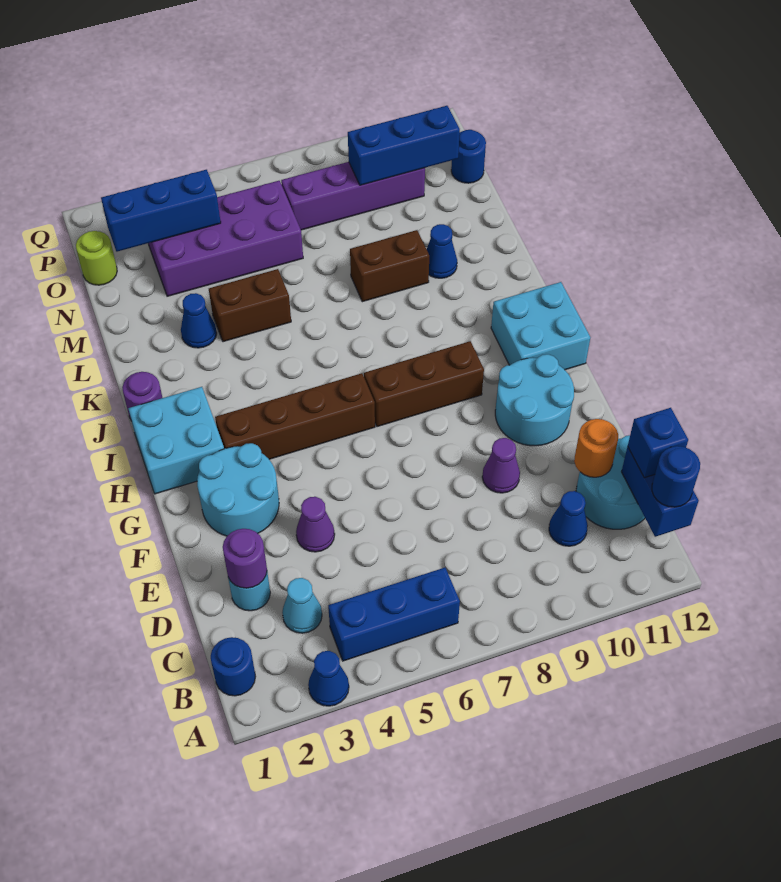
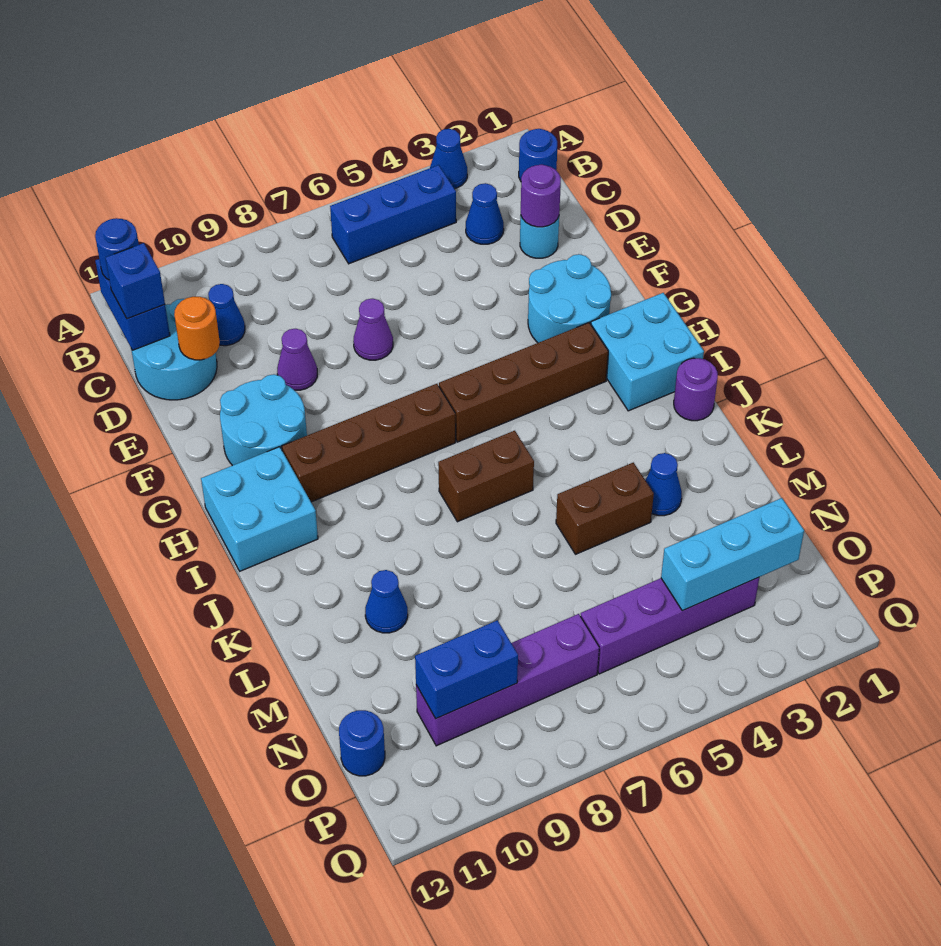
cyan 1x1 cone [282,578,322,633] -> blue 1x1 cone [466,183,504,244]
purple 1x1 cone [296,497,335,552] -> purple 1x1 cone moved to [353,299,393,360]
brown 1x3 brick [364,341,484,427] -> brown 1x4 brick [282,384,456,502]
brown 1x2 brick [350,230,429,302] -> brown 1x2 brick moved to [438,431,534,522]
purple 2x4 brick [148,181,303,296] -> purple 1x4 brick [581,577,759,674]
lime 1x1 round brick [76,231,117,285] -> none
blue 1x3 brick [101,170,221,252] -> cyan 1x3 brick [661,498,804,611]
blue 1x3 brick [348,106,460,185] -> blue 1x2 brick [415,620,518,719]

